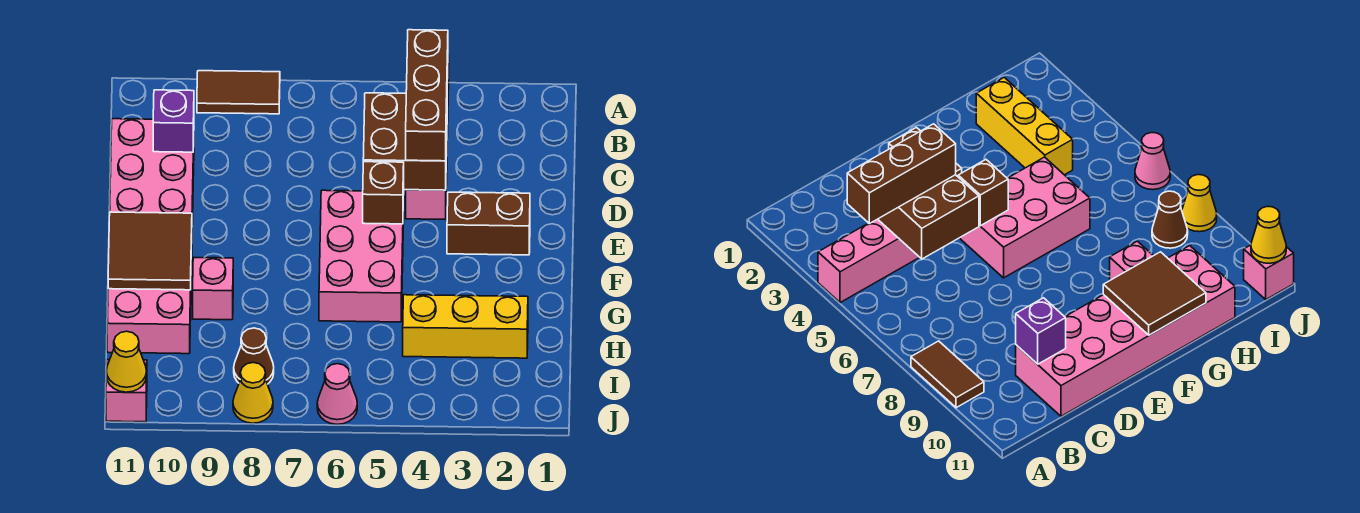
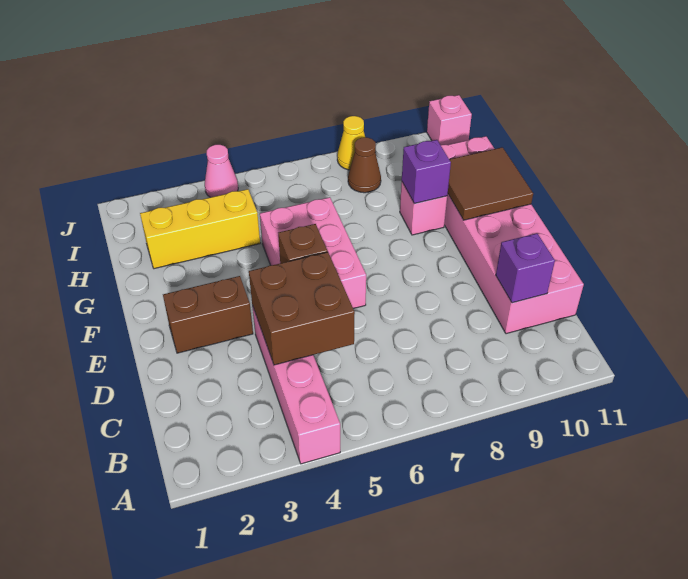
brown 1x2 tile [197,71,280,114] -> none
brown 1x3 brick [406,30,448,161] -> none
none -> purple 1x1 brick [402,140,451,204]
pink 1x1 cone [317,364,357,424] -> pink 1x1 cone moved to [205,145,238,197]
yellow 1x1 cone [106,331,147,392] -> none

